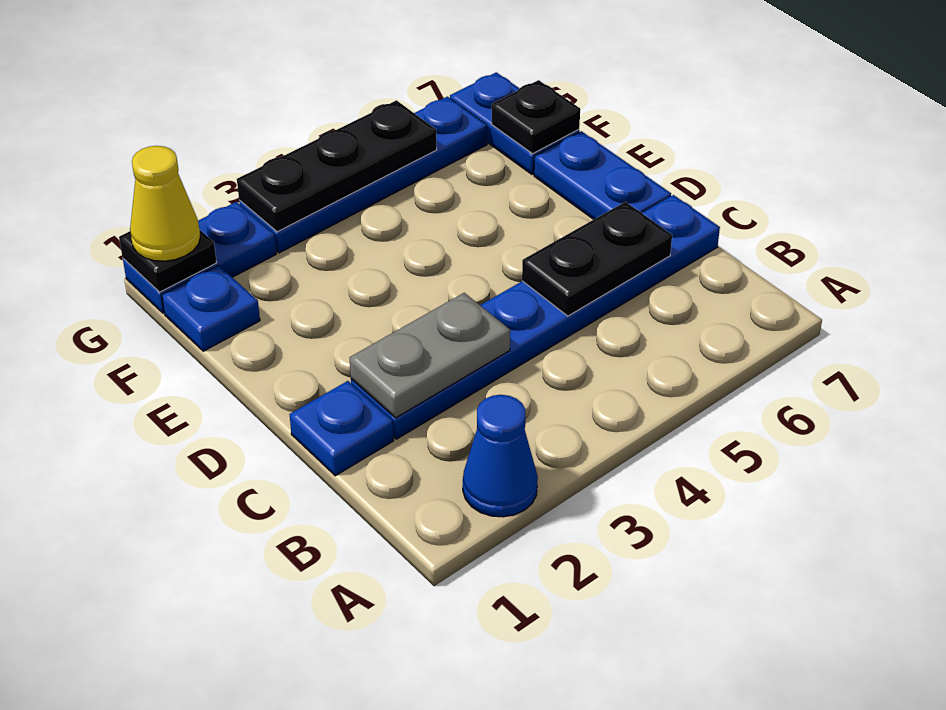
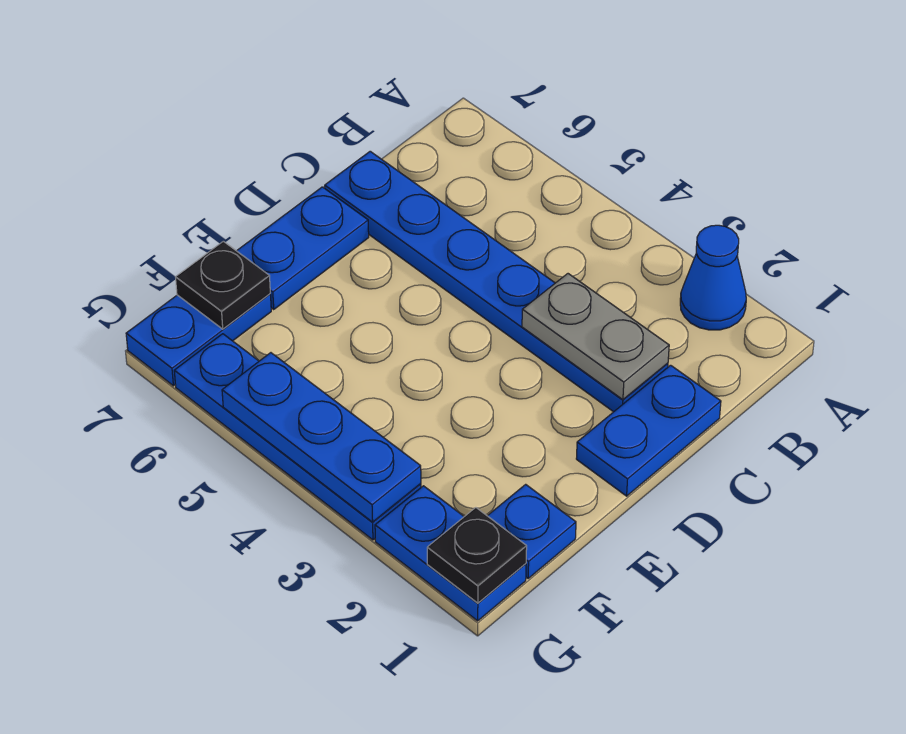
blue 1x1 plate [289,381,394,476] -> blue 1x2 plate [576,365,721,496]
black 1x2 plate [522,202,672,316] -> none
yellow 1x1 cone [130,146,200,261] -> none
black 1x3 plate [237,100,437,232] -> blue 1x3 plate [222,353,421,522]

